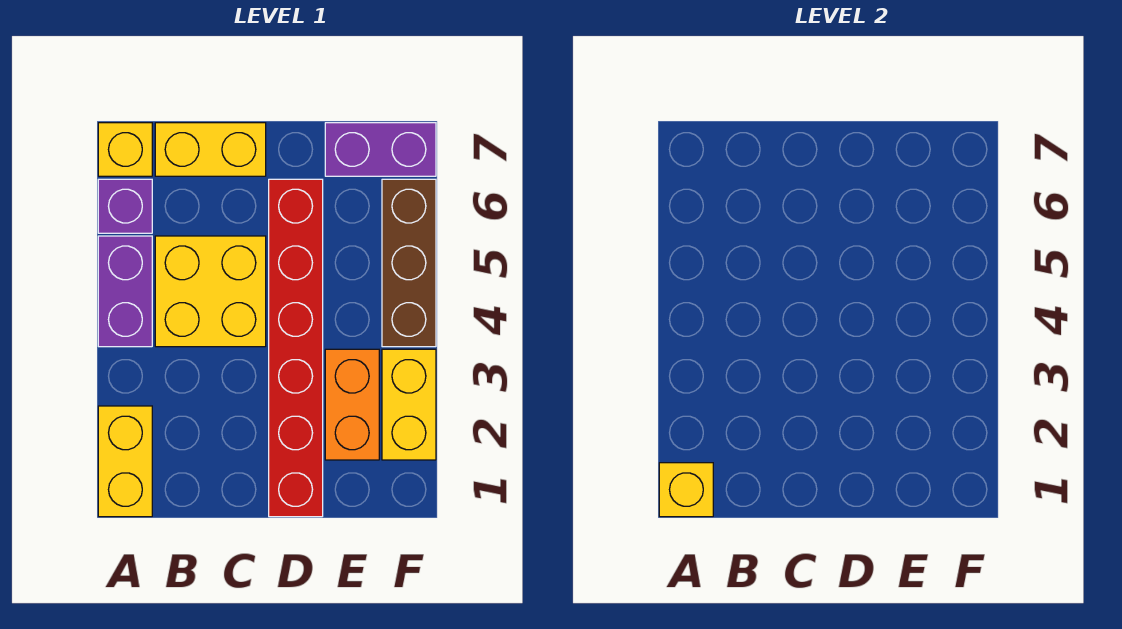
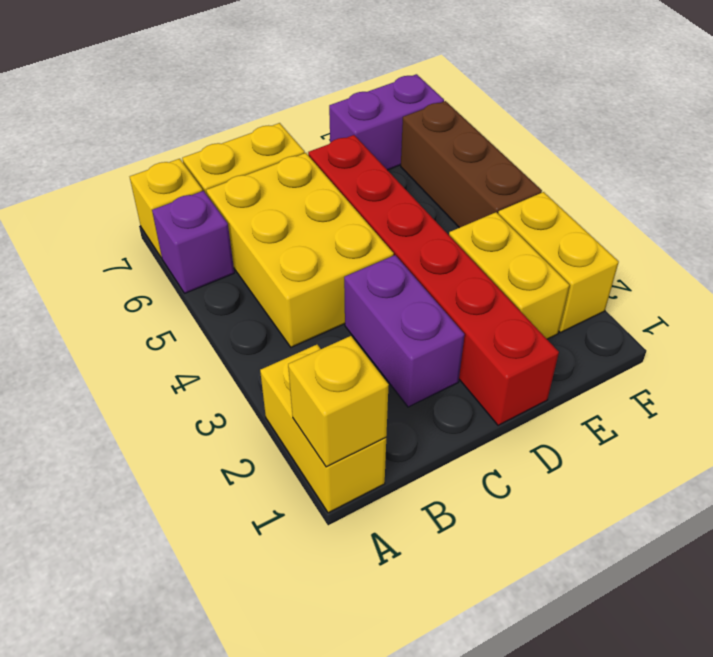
purple 1x2 brick [98,236,152,347] -> purple 1x2 brick moved to [344,255,465,407]
yellow 2x2 brick [155,236,266,347] -> yellow 2x3 brick [206,153,394,347]
orange 1x2 brick [325,349,379,460] -> yellow 1x2 brick [449,212,569,339]

